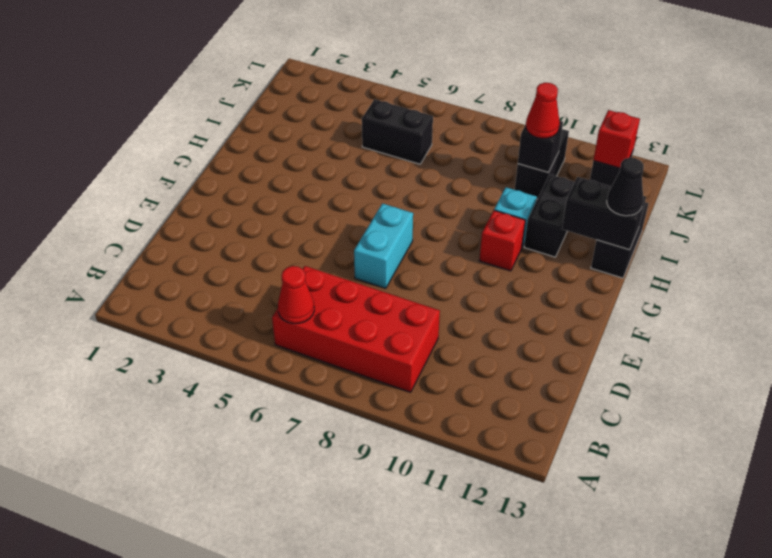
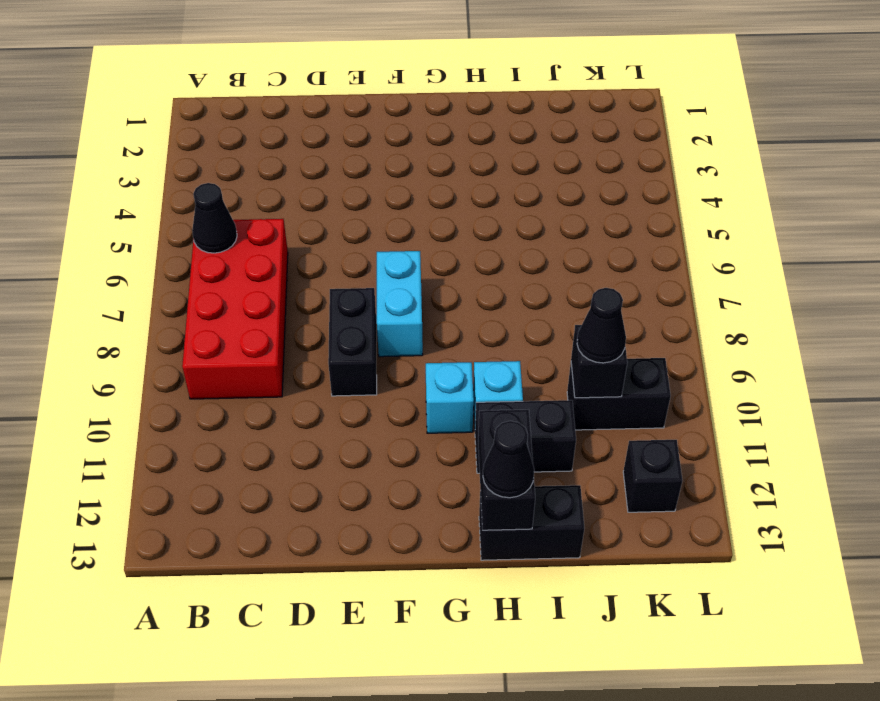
red 1x1 cone [278,266,314,324] -> black 1x1 cone [192,183,237,253]
cyan 1x2 brick [354,204,413,288] -> cyan 1x2 brick turned to [377,251,423,357]
red 1x1 brick [479,210,525,271] -> cyan 1x1 brick [426,362,474,433]
black 1x2 brick [362,99,433,164] -> black 1x2 brick moved to [328,288,377,396]
red 1x1 cone [526,83,560,138] -> black 1x1 cone [577,288,626,363]
red 1x1 brick [593,110,640,168] -> none

